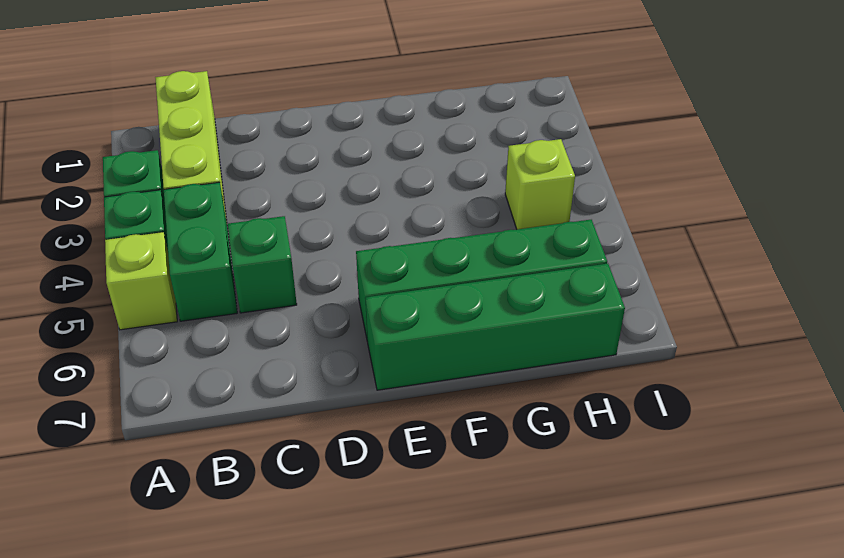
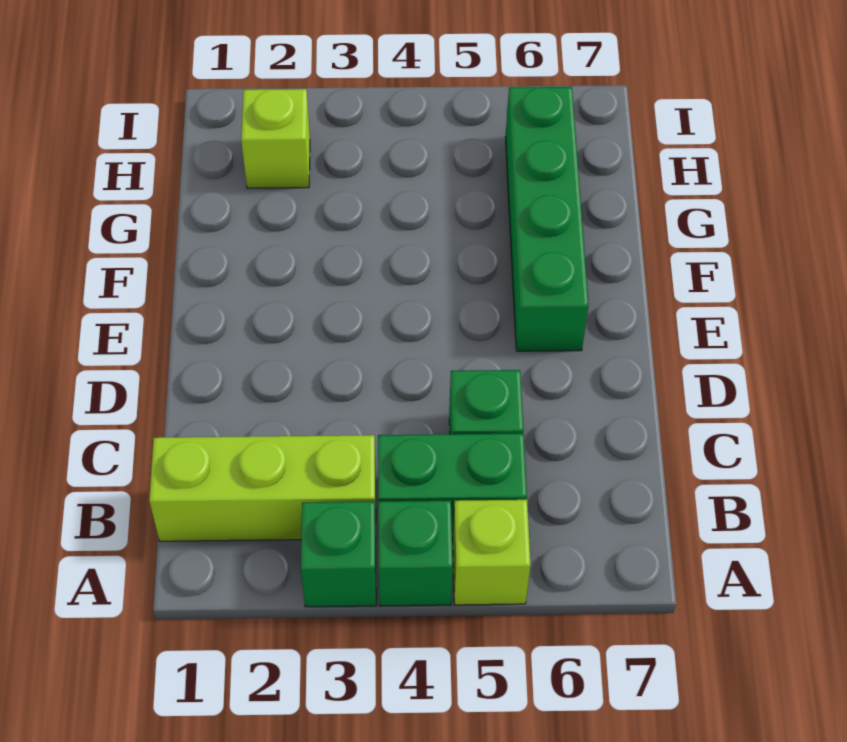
green 1x4 brick [366,264,625,390] -> none
lime 1x1 brick [505,139,575,229] -> lime 1x1 brick moved to [241,89,310,188]

